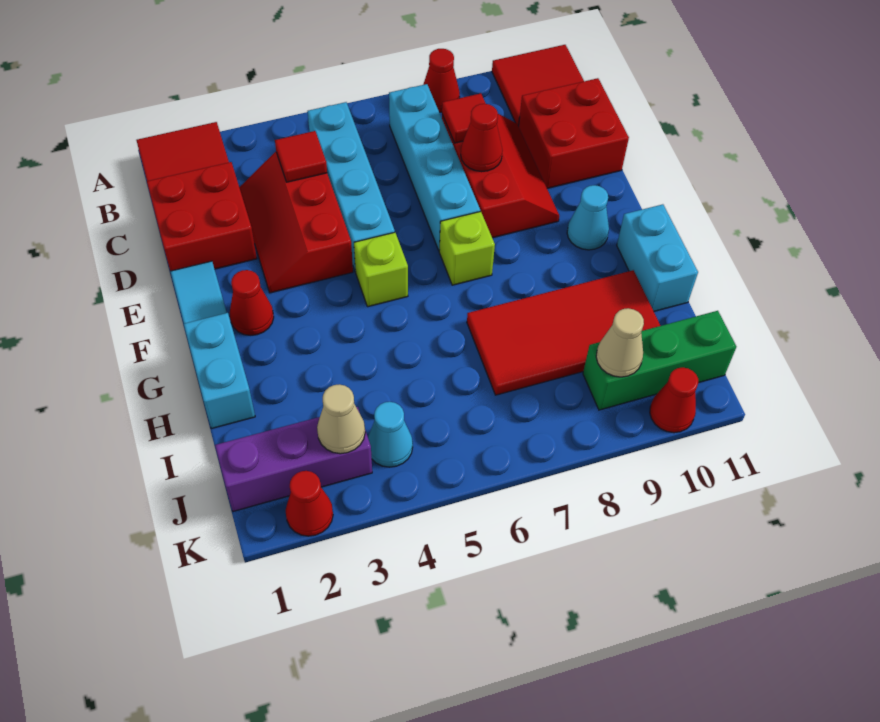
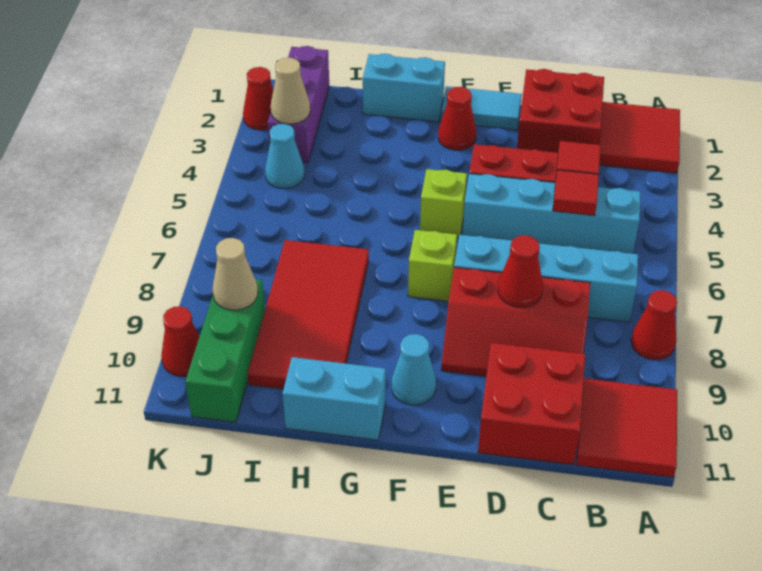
red 1x1 tile [442,93,486,143] -> red 1x1 tile moved to [553,170,599,216]

